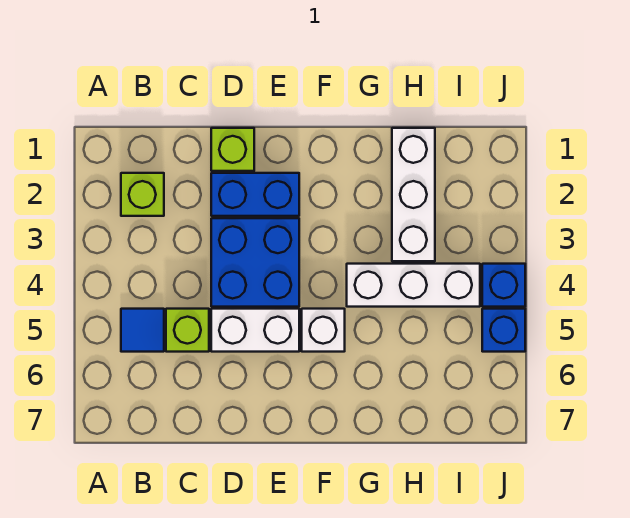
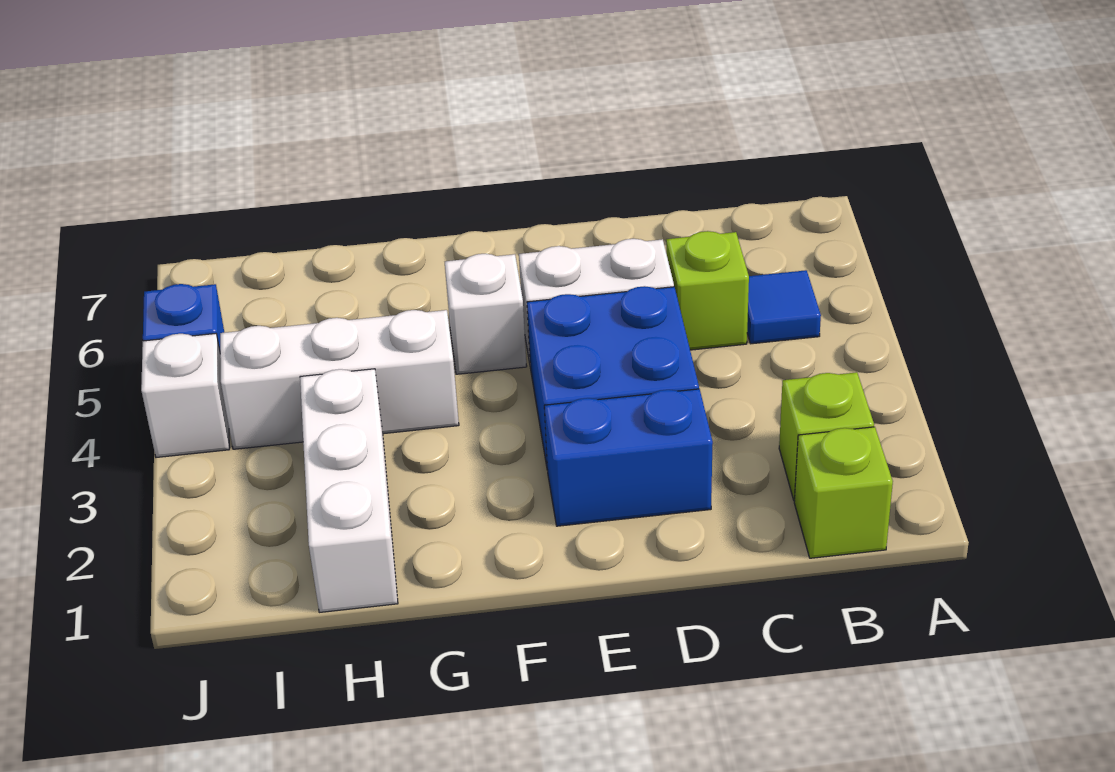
lime 1x1 brick [211,128,254,171] -> lime 1x1 brick moved to [794,427,893,558]
blue 1x1 brick [482,264,525,307] -> white 1x1 brick [141,334,229,457]

